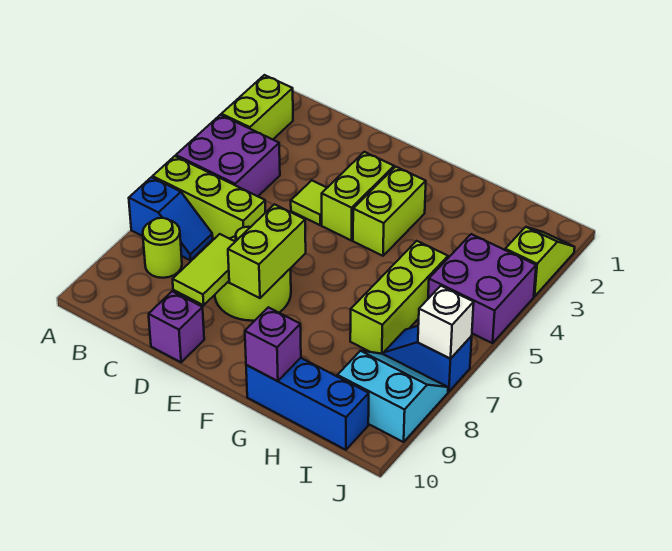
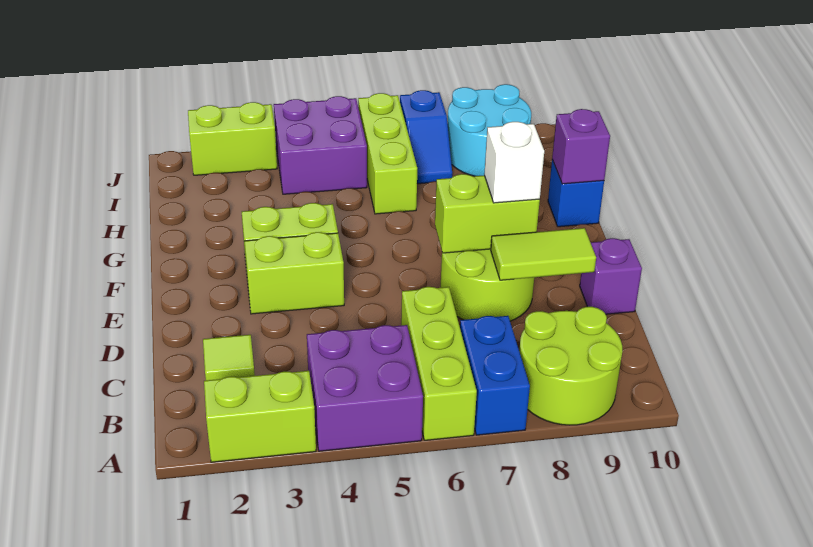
blue 1x2 slope [129,177,213,260] -> blue 1x2 brick [460,316,530,435]
lime 1x1 round brick [143,218,182,278] -> lime 2x2 round brick [519,307,622,425]
lime 1x1 tile [291,180,327,225] -> lime 1x1 tile moved to [203,335,255,380]
blue 1x3 brick [246,358,369,450] -> blue 1x1 brick [548,160,604,227]
lime 1x3 brick [350,241,448,354] -> lime 1x3 brick turned to [358,93,417,214]
cyan 2x2 slope [337,351,448,442] -> cyan 2x2 round brick [447,84,531,176]
lime 1x2 slope [505,227,575,297] -> lime 1x2 brick [188,102,277,175]
white 1x1 brick [418,286,474,359] -> white 1x1 brick moved to [484,122,544,203]

